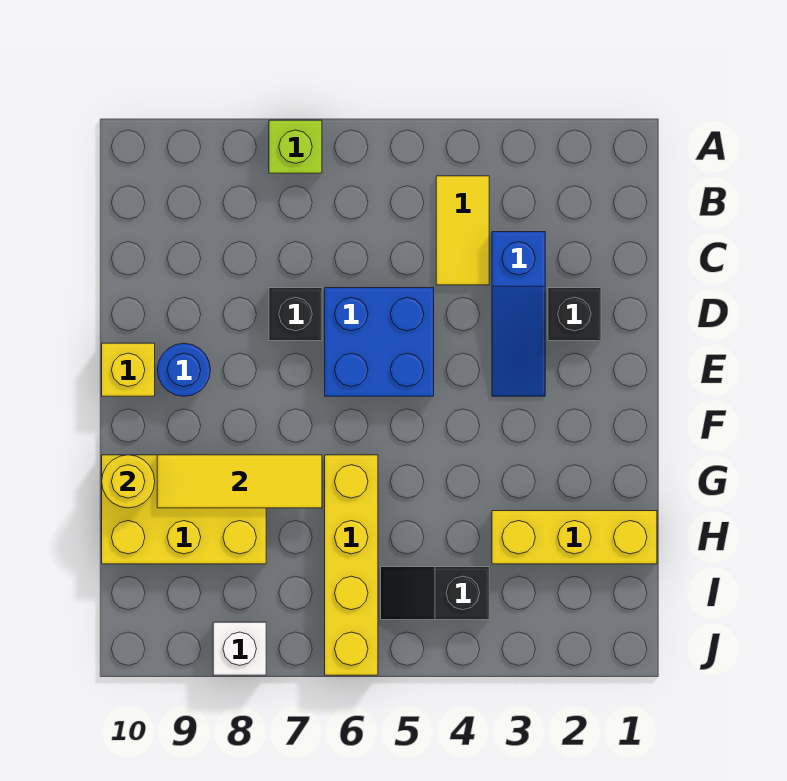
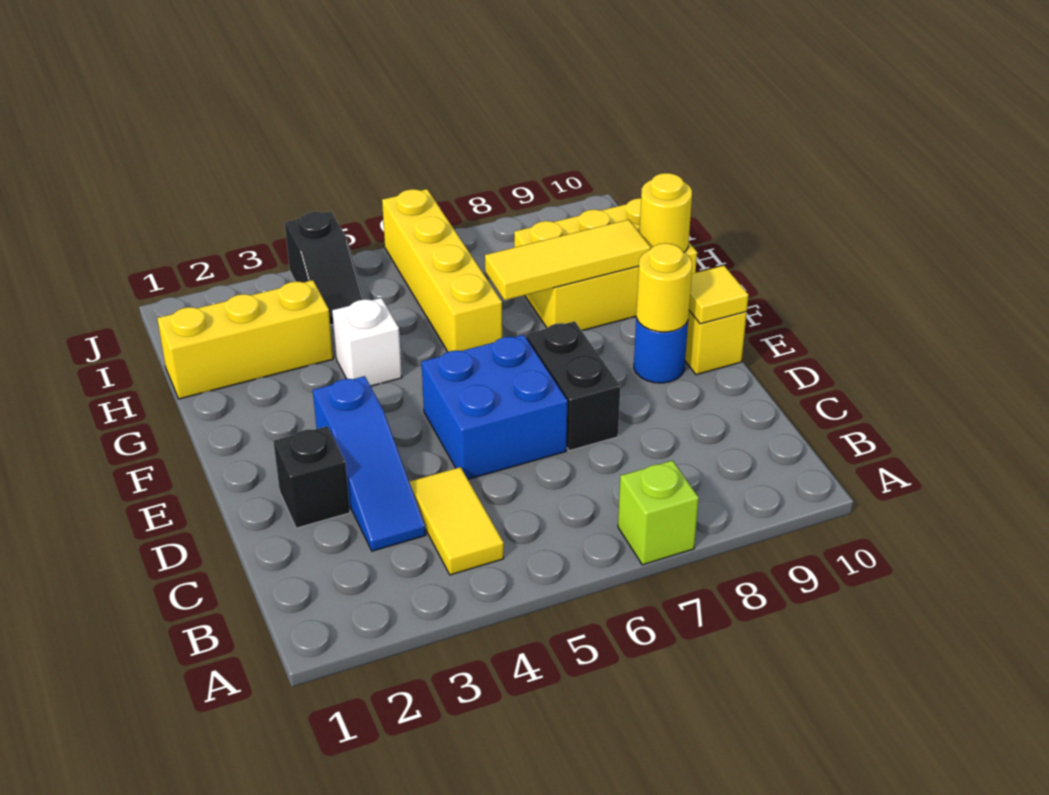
blue 1x3 slope [492,232,545,396] -> blue 1x3 slope turned to [313,376,426,551]
black 1x1 brick [269,288,322,341] -> black 1x2 brick [526,321,620,451]
none -> yellow 1x1 round brick [636,243,692,332]
none -> yellow 1x1 tile [689,266,749,324]
black 1x2 slope [381,567,489,620] -> black 1x2 slope turned to [285,211,364,325]
white 1x1 brick [213,622,266,675] -> white 1x1 brick moved to [332,298,402,386]

